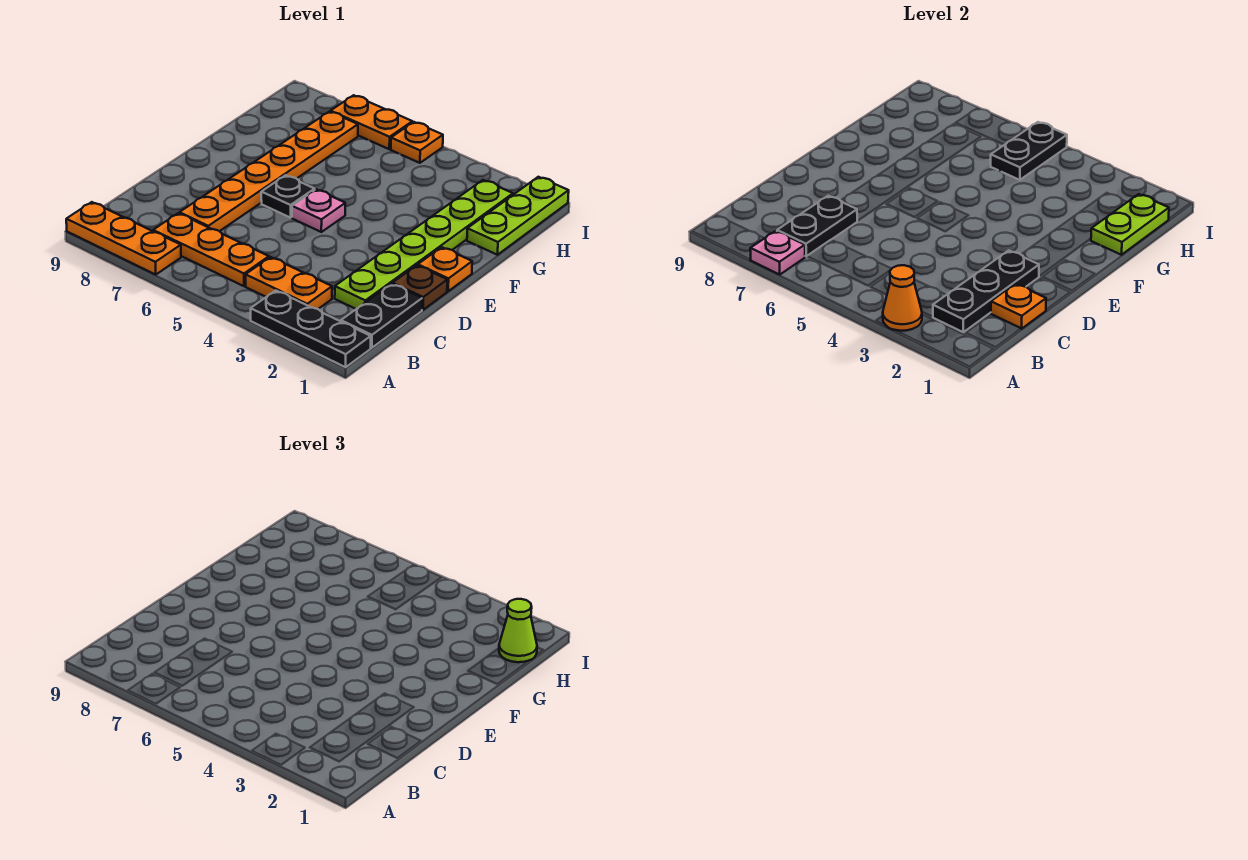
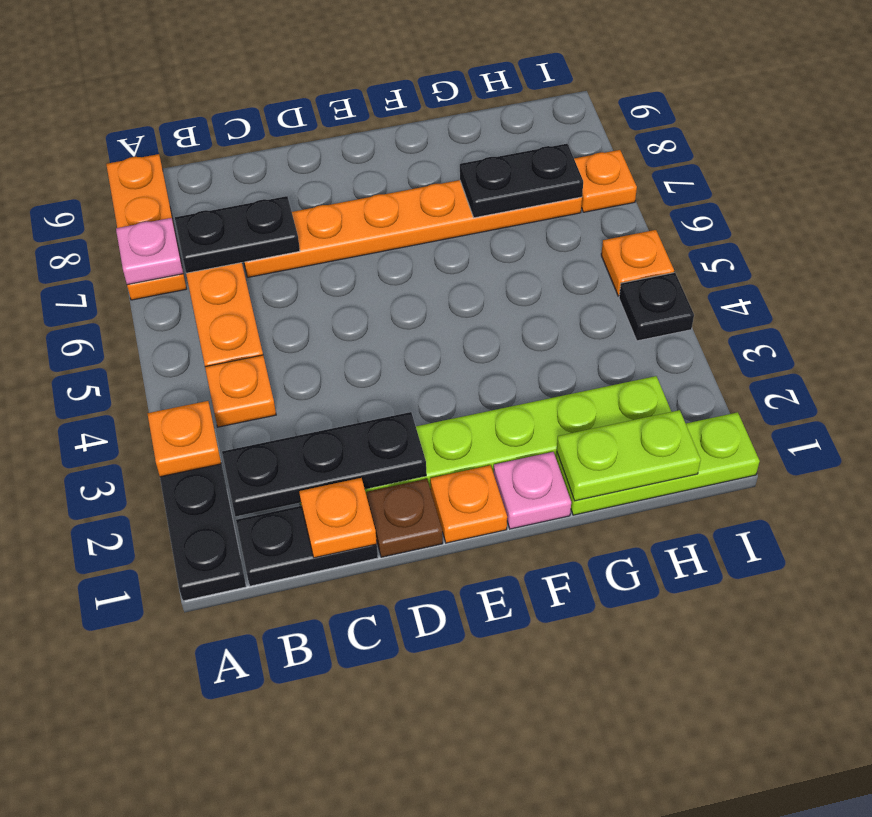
orange 1x1 cone [883,265,922,331] -> orange 1x1 plate [147,401,221,477]
orange 1x2 plate [246,257,332,309] -> orange 1x1 plate [205,355,276,427]
pink 1x1 plate [292,189,345,232] -> pink 1x1 plate moved to [494,452,571,529]
black 1x1 plate [261,175,315,218] -> black 1x1 plate moved to [619,273,694,341]
lime 1x1 cone [499,599,537,662] -> none
black 1x2 plate [991,122,1067,180] -> black 1x2 plate moved to [460,144,583,218]
orange 1x2 plate [331,95,412,149] -> orange 1x1 plate [574,150,637,212]

